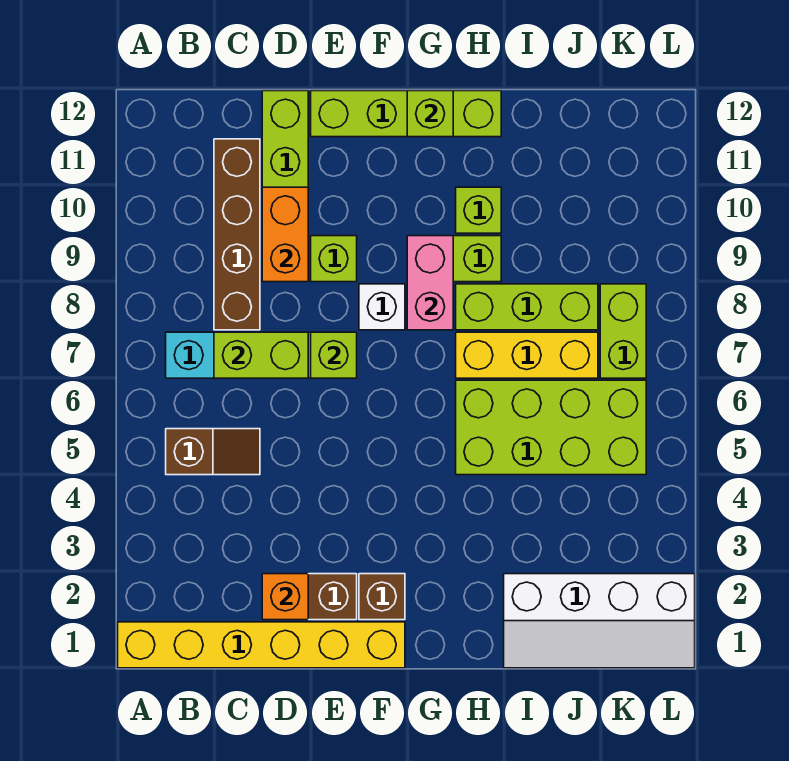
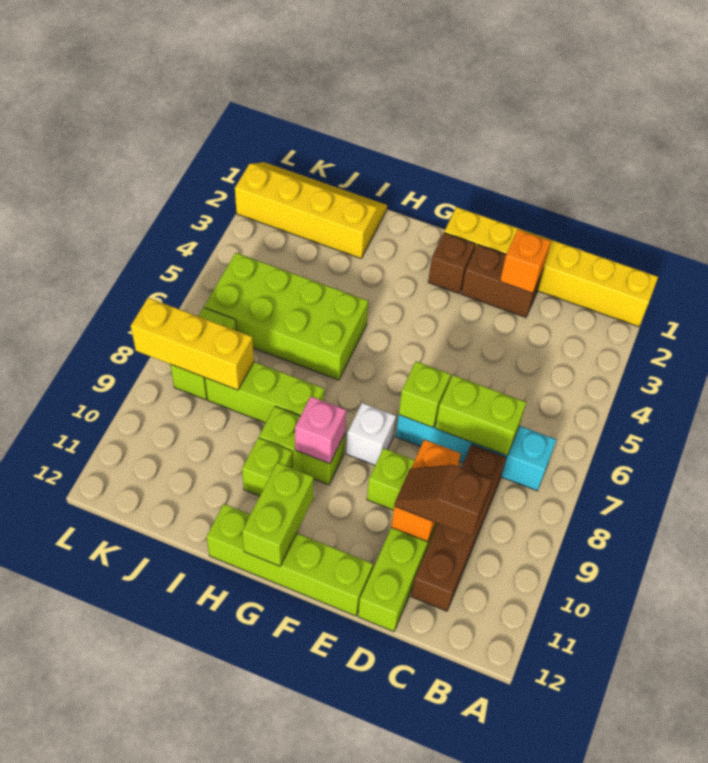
brown 1x2 slope [166,429,260,475] -> brown 1x2 slope moved to [394,465,492,536]
pink 1x2 brick [407,236,453,330] -> pink 1x1 brick [295,397,346,464]
lime 1x1 brick [407,91,453,137] -> lime 1x2 brick [242,463,314,566]
yellow 1x3 brick [456,332,598,378] -> yellow 1x3 brick moved to [131,298,254,390]
white 2x4 slope [504,574,695,668] -> yellow 2x4 slope [235,162,387,258]

